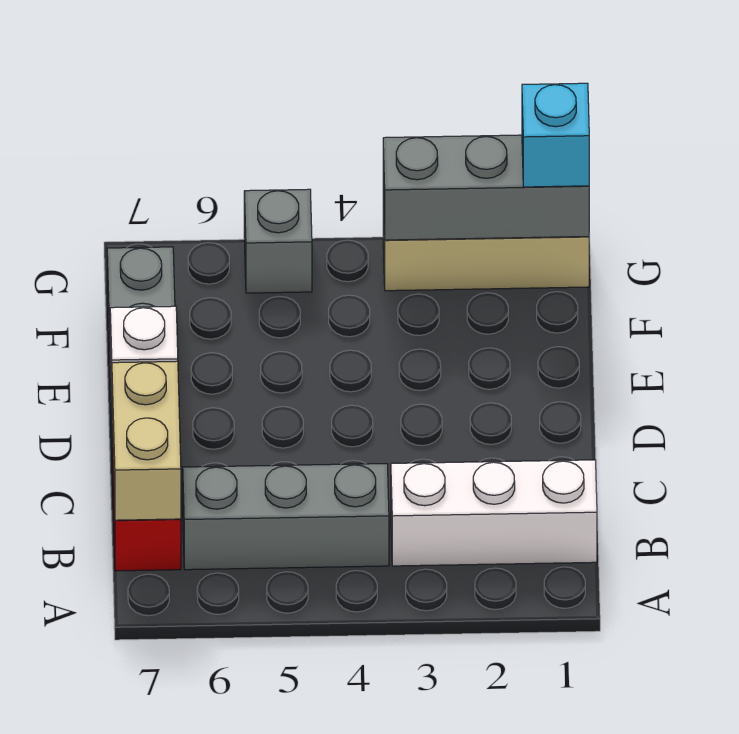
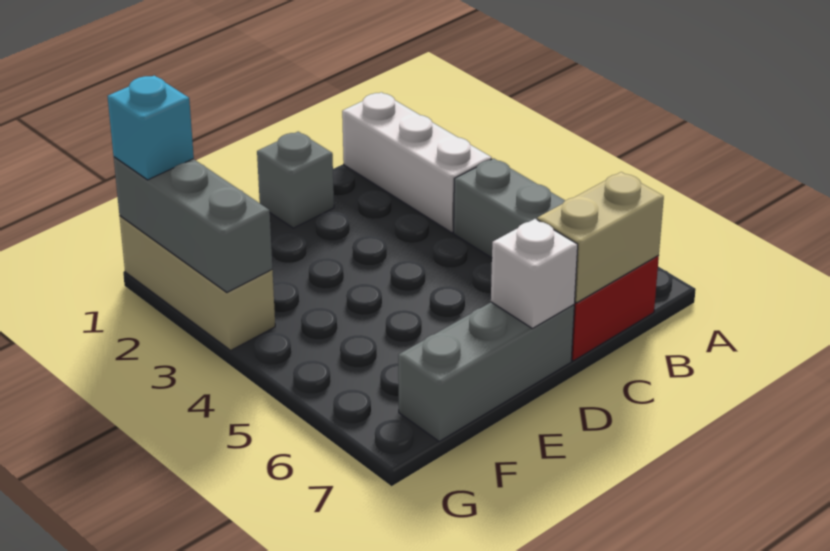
grey 1x1 brick [244,189,312,293] -> grey 1x1 brick moved to [257,132,334,228]

